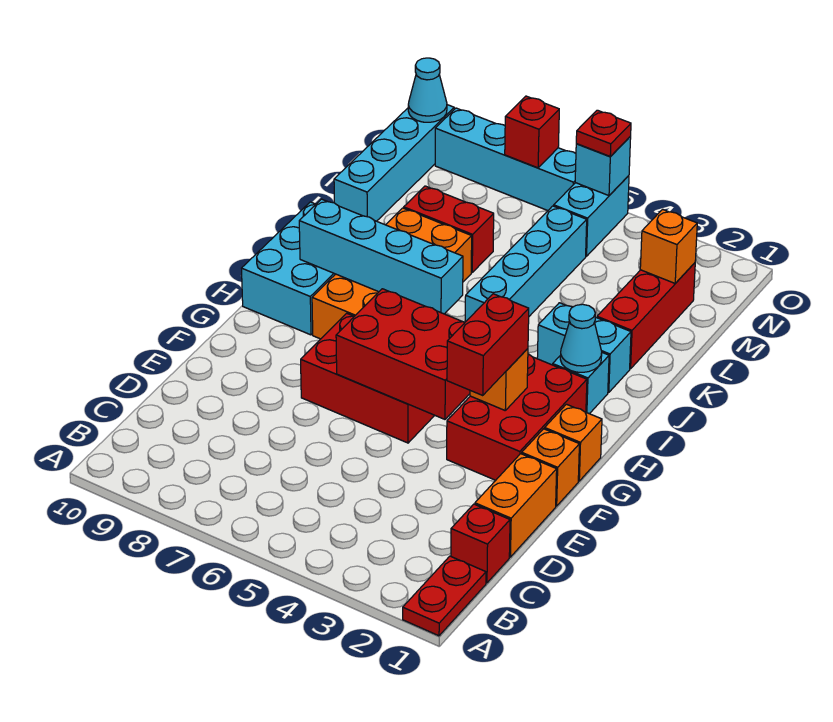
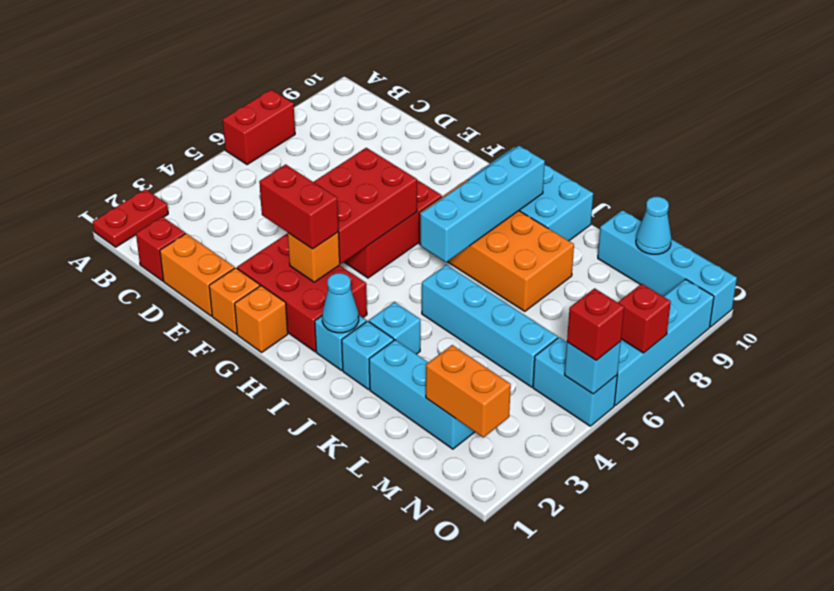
red 1x2 plate [403,556,486,636] -> red 1x2 plate turned to [93,189,168,247]
red 1x3 brick [597,263,695,369] -> cyan 1x3 brick [369,340,474,449]
red 1x2 brick [404,186,494,272] -> red 1x2 brick moved to [223,90,295,165]
orange 1x1 brick [640,209,697,283] -> orange 1x2 brick [426,345,511,437]
red 1x1 plate [576,110,631,157] -> red 1x1 brick [567,288,624,360]
cyan 1x1 cone [408,58,447,122] -> cyan 1x1 cone moved to [636,197,671,254]

